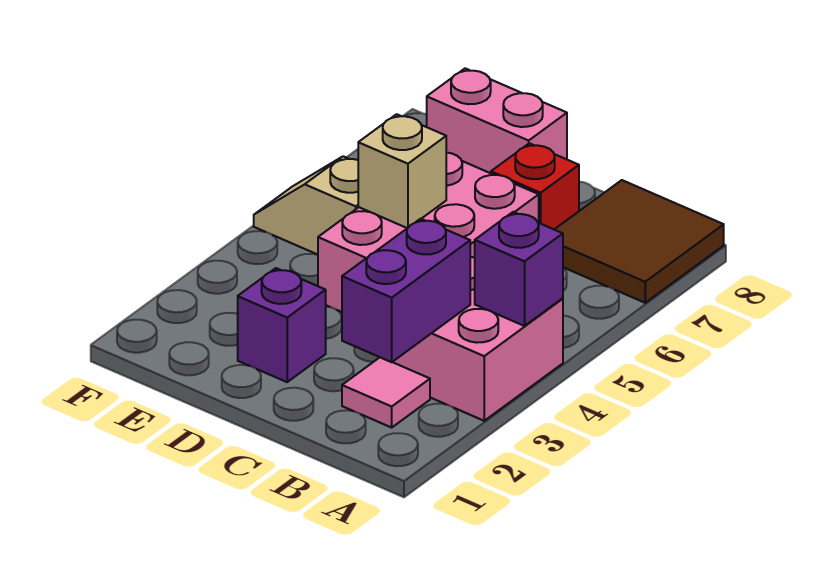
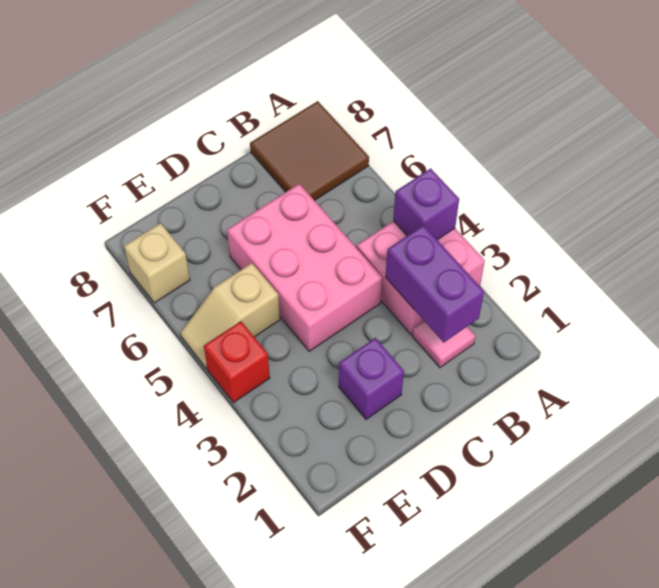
red 1x1 brick [491,143,579,229] -> red 1x1 brick moved to [204,321,270,403]
tan 1x1 brick [358,114,446,228] -> tan 1x1 brick moved to [124,223,190,303]
pink 1x2 brick [427,68,567,173] -> none

